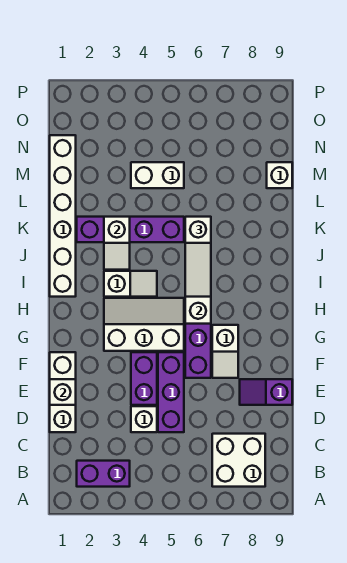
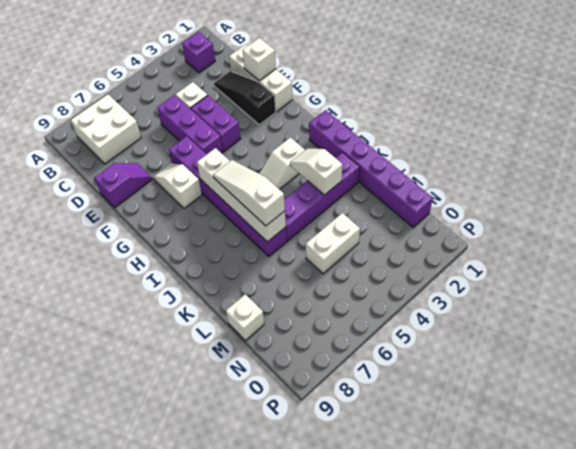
purple 1x2 brick [77,461,130,487] -> purple 1x1 brick [182,32,215,73]
none -> black 1x3 slope [214,71,276,125]
white 2x3 slope [104,298,184,351] -> none
white 1x6 brick [50,135,76,297] -> purple 1x6 brick [309,110,433,227]

